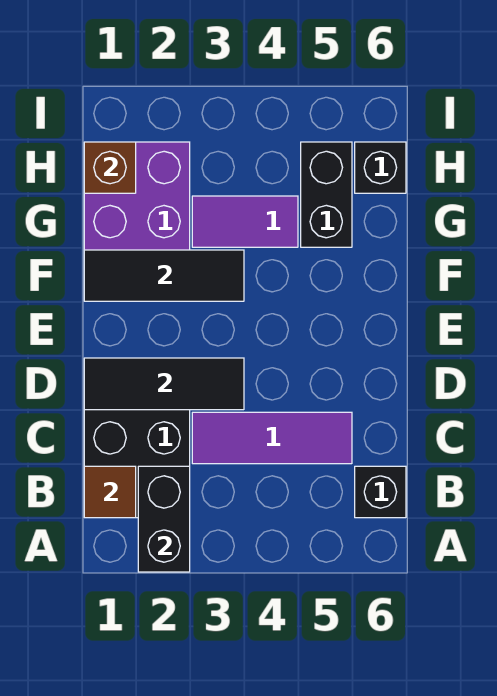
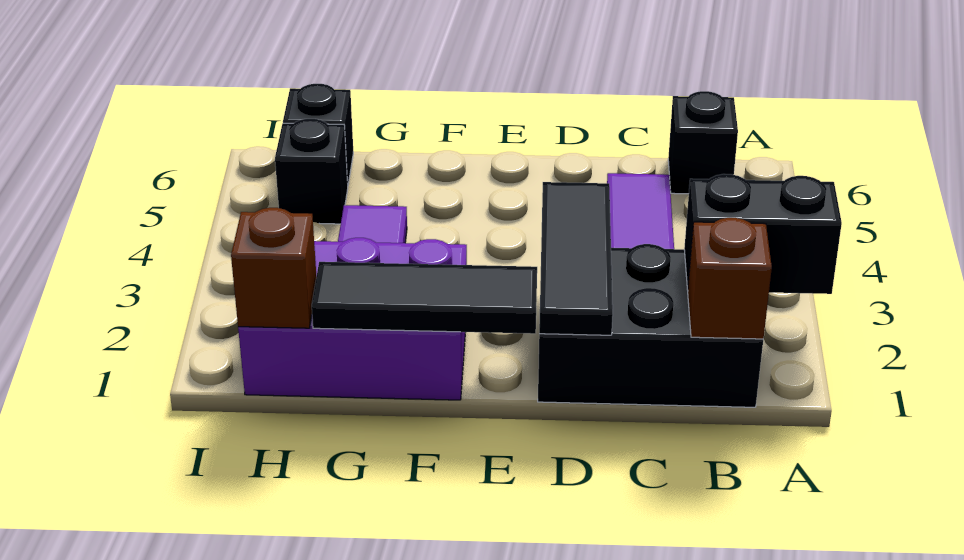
brown 1x1 tile [84,466,136,518] -> brown 1x1 brick [688,218,772,339]
black 1x3 tile [84,250,244,301] -> black 1x3 tile turned to [312,262,537,334]
black 1x2 brick [301,142,352,247] -> black 1x1 brick [275,119,348,224]

